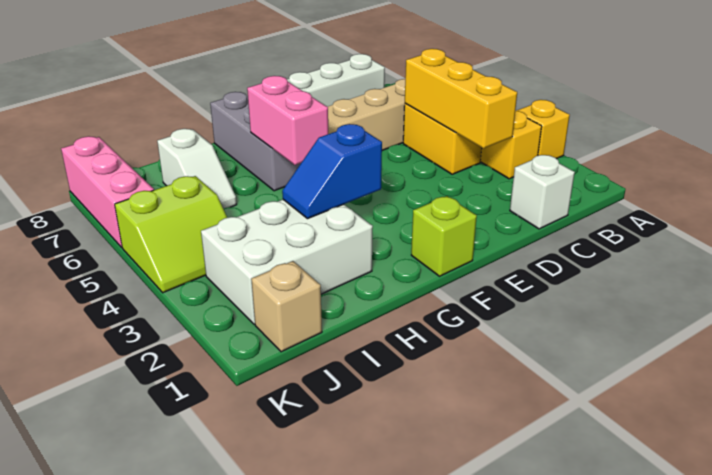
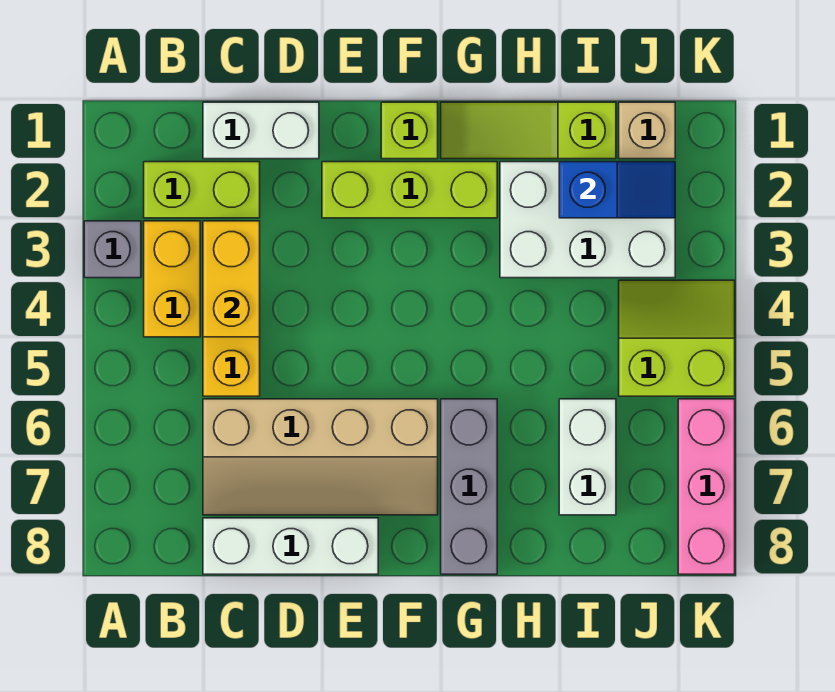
yellow 1x1 brick [517,100,570,159] -> grey 1x1 brick [84,221,141,278]
none -> lime 1x2 brick [144,162,260,218]
white 1x1 brick [510,155,575,229] -> white 1x2 brick [203,102,319,159]
yellow 1x3 brick [405,49,517,148] -> yellow 1x2 brick [203,221,260,337]
none -> lime 1x3 brick [322,162,497,218]
none -> lime 1x3 slope [441,102,616,159]
blue 1x2 slope [282,124,382,219] -> blue 1x2 slope moved to [559,162,675,218]
pink 1x2 brick [247,76,328,165] -> none
white 1x2 slope [157,129,237,208] -> white 1x2 brick [559,399,616,515]

